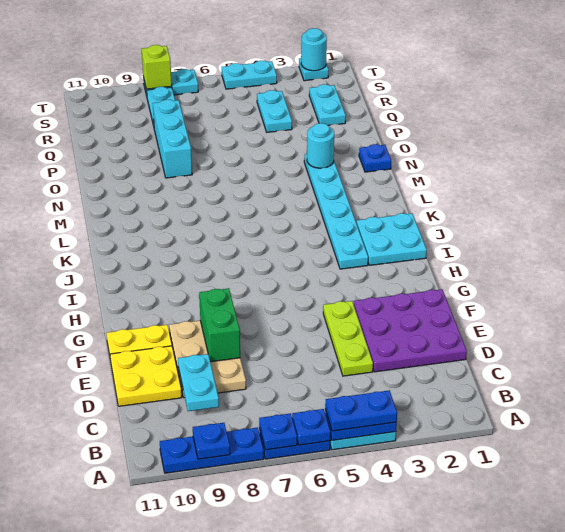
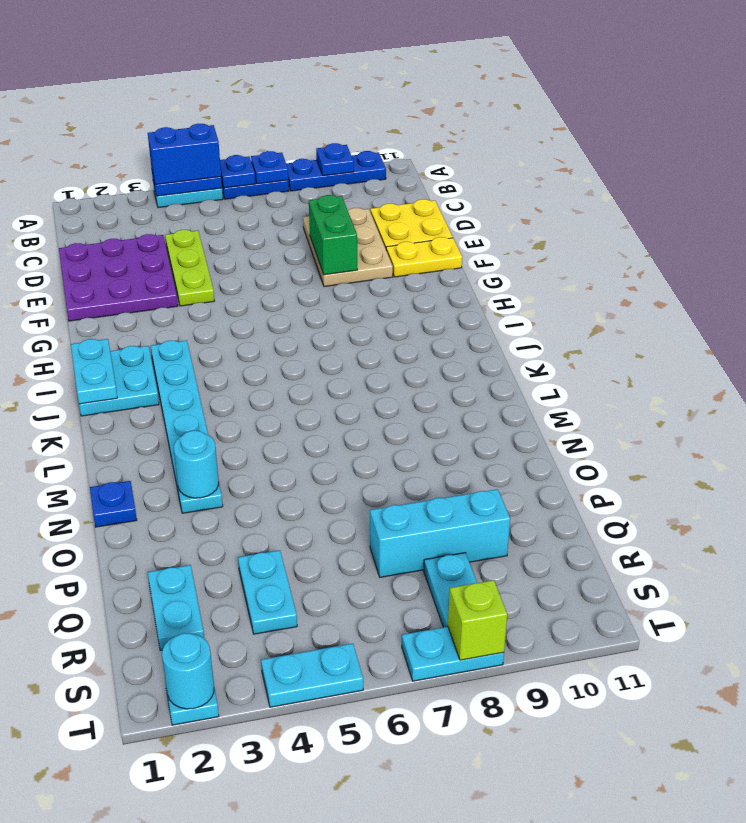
blue 1x2 plate [325,390,397,431] -> blue 1x2 brick [148,124,221,184]
cyan 1x2 plate [178,354,219,411] -> cyan 1x2 plate moved to [71,339,117,404]
cyan 1x3 brick [153,100,192,178] -> cyan 1x3 brick turned to [370,489,510,577]

